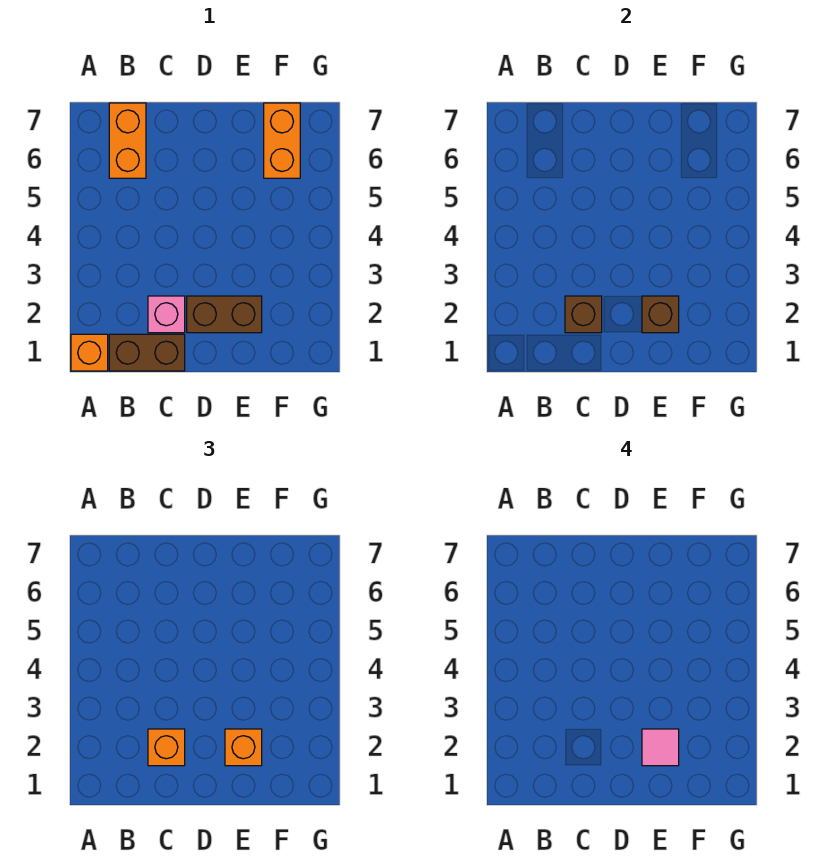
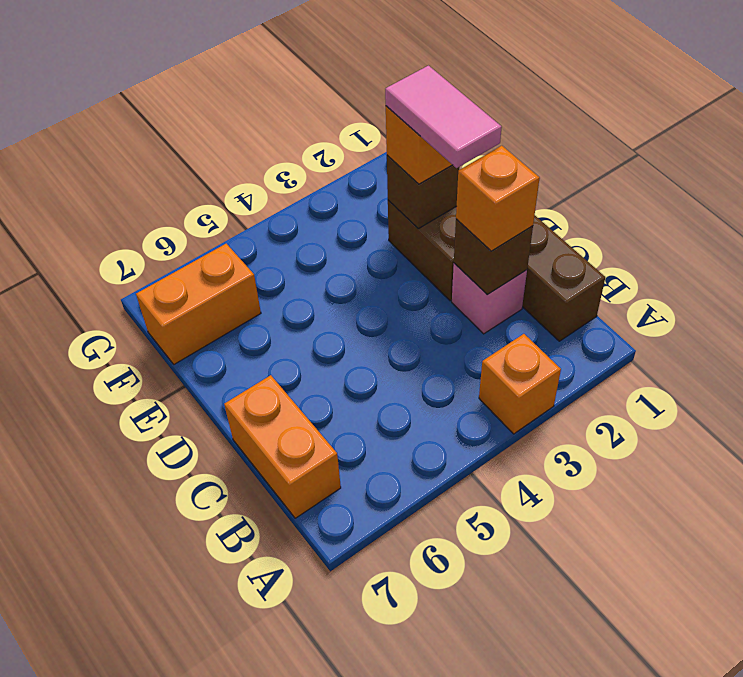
orange 1x1 brick [71,334,108,371] -> orange 1x1 brick moved to [479,334,561,434]
orange 1x2 brick [109,103,146,178] -> orange 1x2 brick turned to [224,375,341,518]
pink 1x1 tile [642,729,679,766] -> pink 1x2 tile [385,66,502,168]

